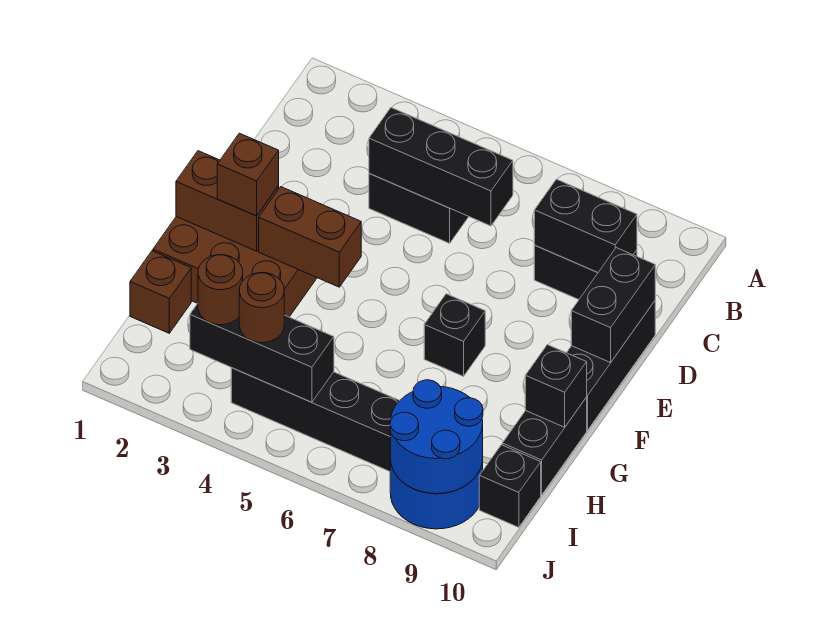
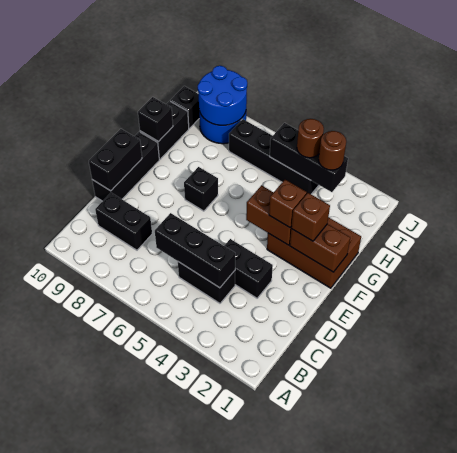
black 1x2 brick [534,179,637,273] -> black 1x2 brick moved to [224,239,273,298]
brown 1x1 brick [130,251,191,333] -> brown 1x1 brick moved to [269,180,307,228]

